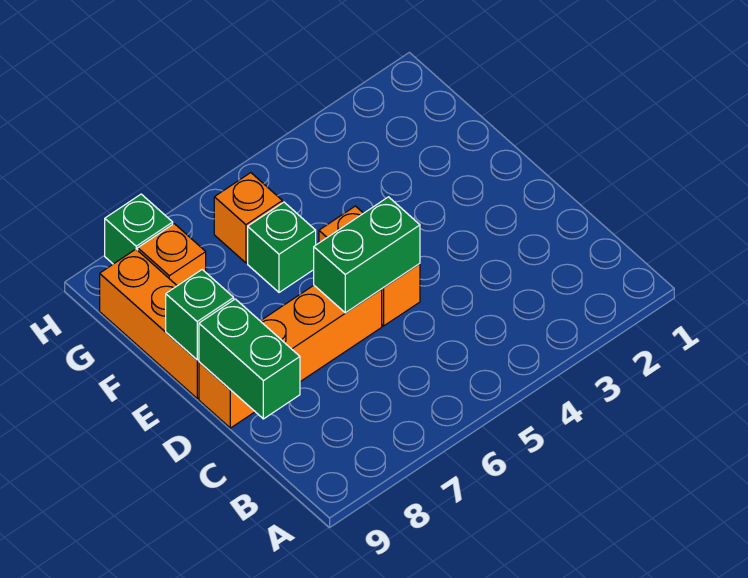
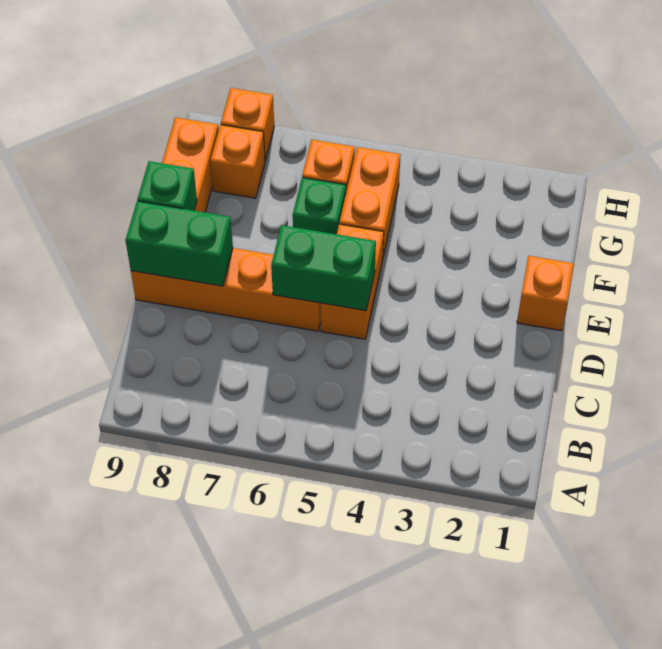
green 1x2 brick [199,299,300,419] -> green 1x2 brick turned to [126,201,233,286]
none -> orange 1x1 brick [517,256,574,331]
none -> orange 1x2 brick [339,147,401,256]
green 1x1 brick [105,194,173,264] -> orange 1x1 brick [221,88,274,161]

